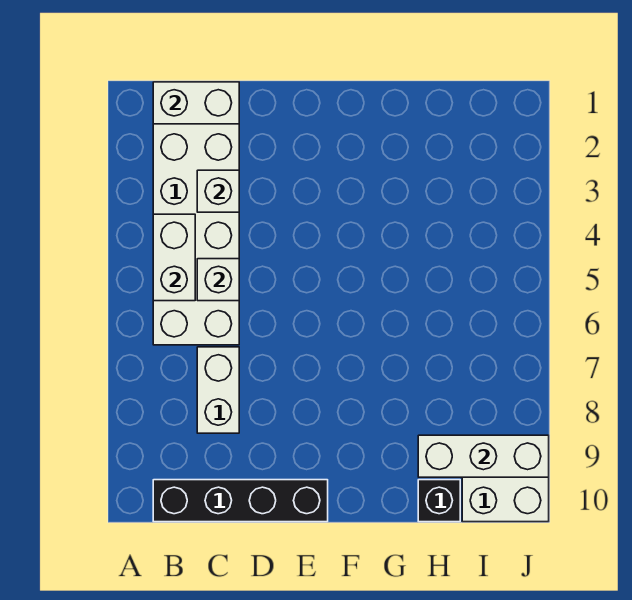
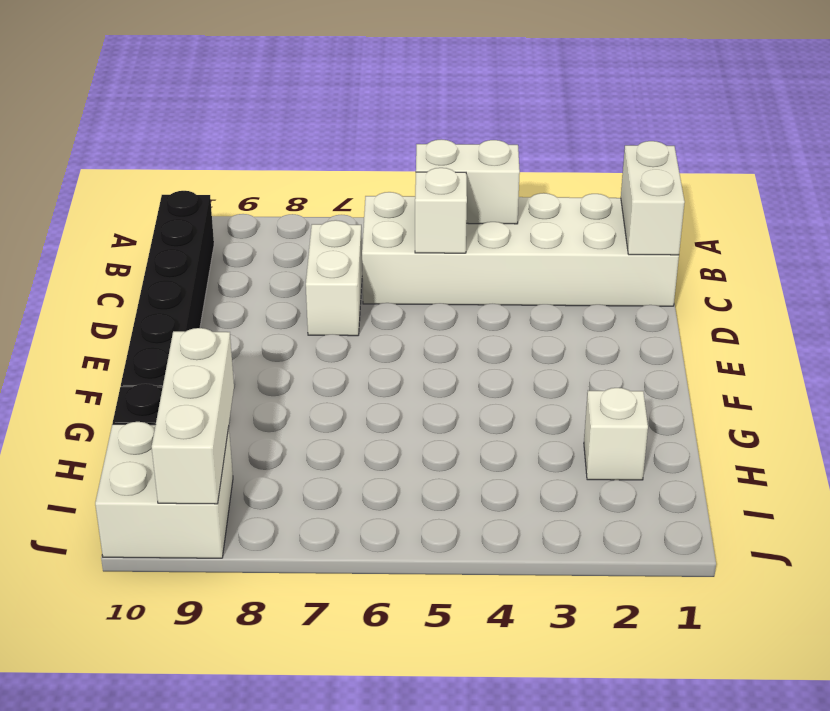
black 1x4 brick [153,480,328,522] -> black 1x6 brick [121,191,214,387]
white 1x1 brick [197,170,239,212] -> white 1x1 brick moved to [584,388,648,480]
white 1x2 brick [197,347,239,433] -> white 1x2 brick turned to [306,220,362,336]

